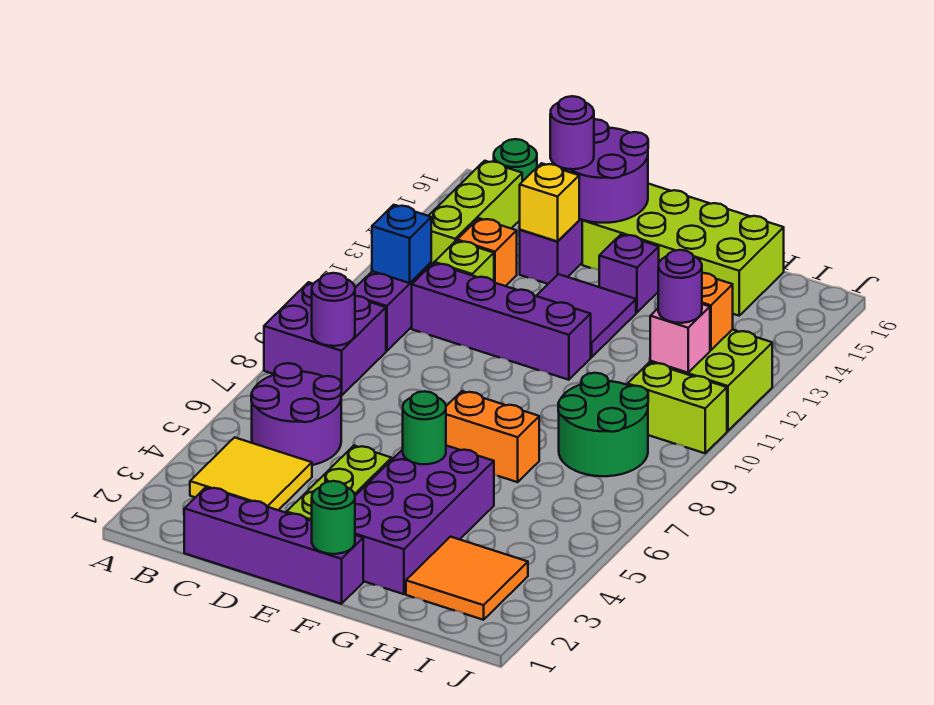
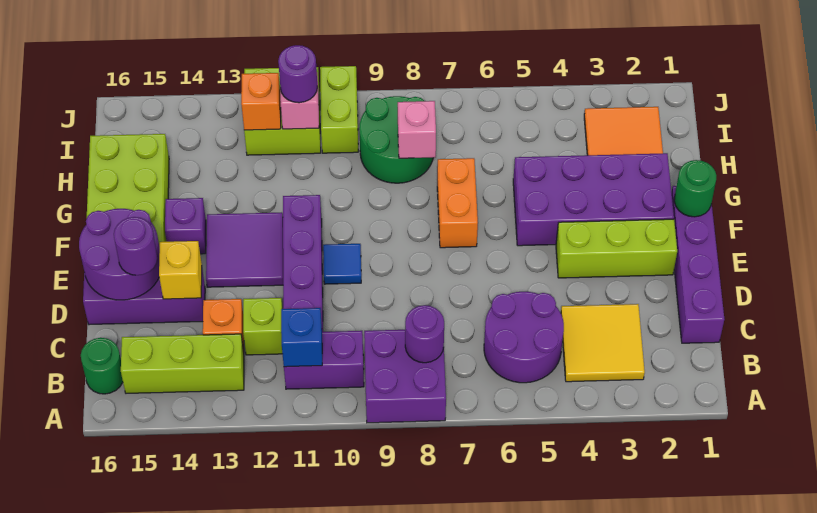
none -> blue 1x1 tile [323,244,361,284]
green 1x1 round brick [403,391,446,464] -> none
none -> pink 1x1 brick [398,101,436,158]

